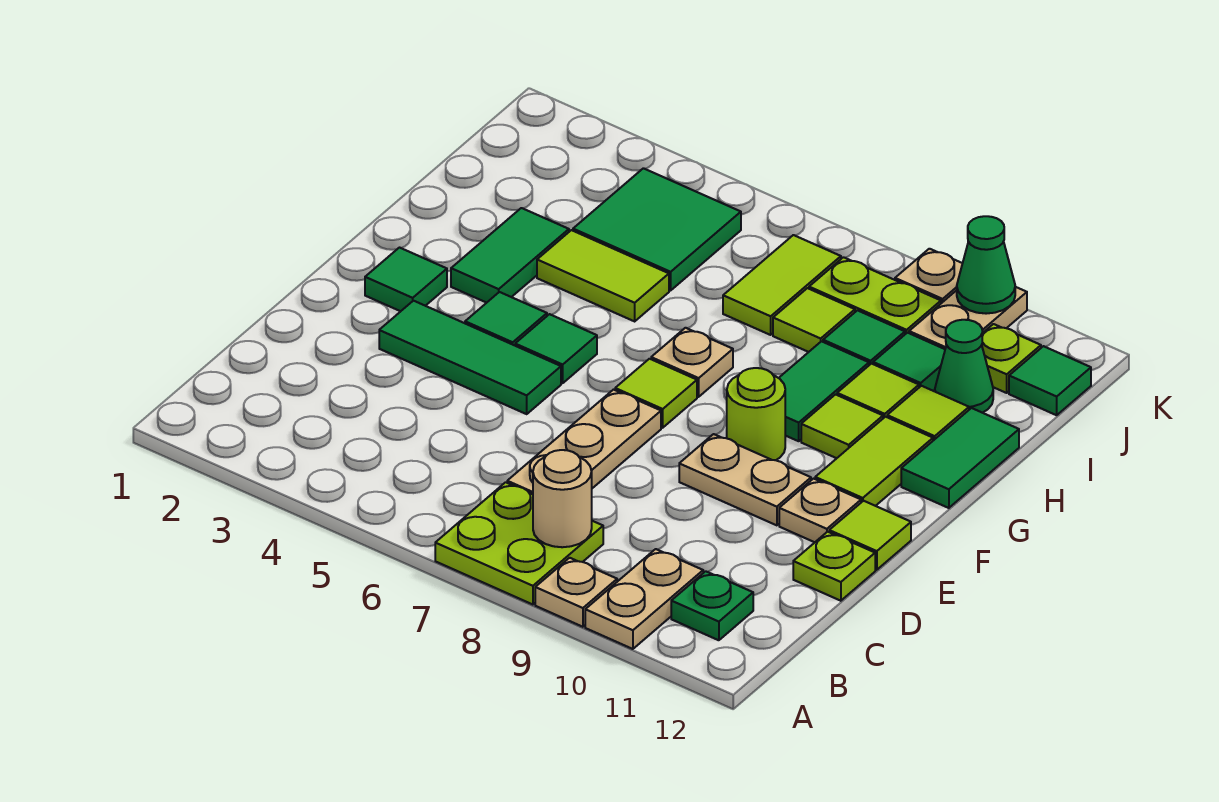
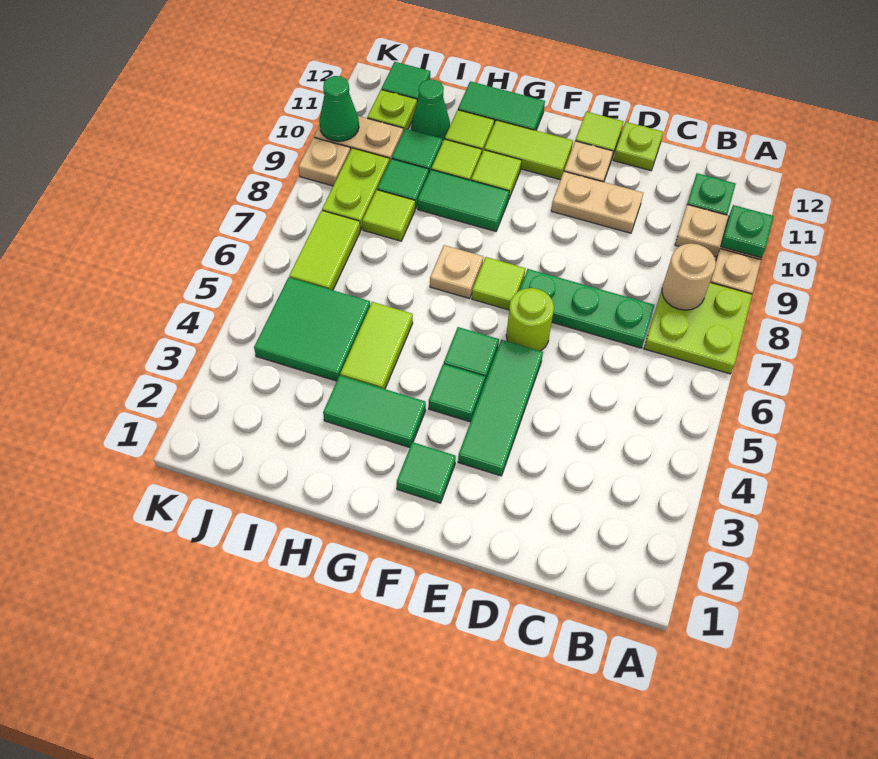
none -> green 1x1 plate [721,205,774,258]
tan 1x3 plate [507,390,661,494] -> green 1x3 plate [520,269,655,348]
tan 1x2 plate [679,434,811,525] -> tan 1x2 plate turned to [551,171,643,233]
lime 1x1 round brick [727,368,785,460] -> lime 1x1 round brick moved to [506,288,554,351]
lime 1x2 tile [723,235,841,335] -> lime 1x2 tile turned to [289,211,360,290]

